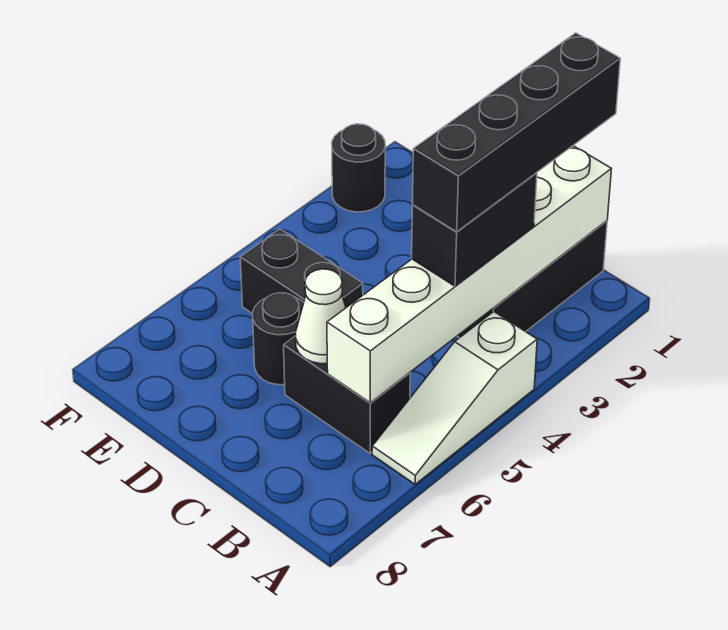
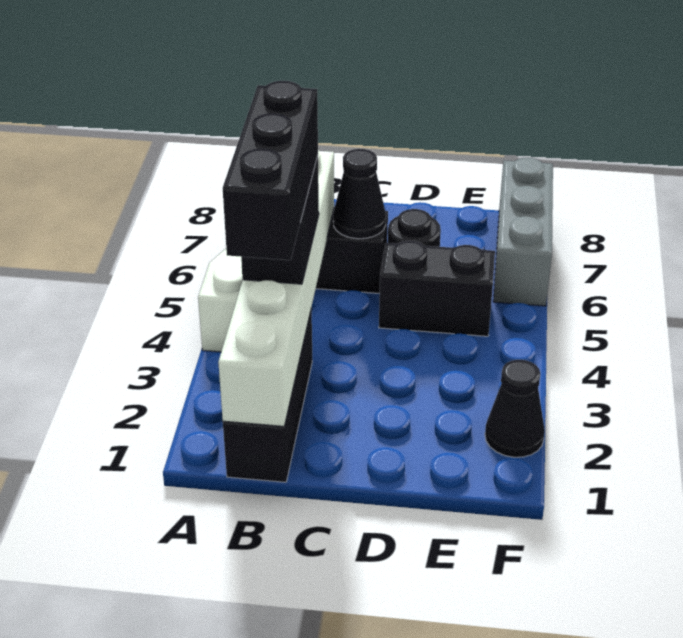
black 1x4 brick [412,33,620,232] -> black 1x3 brick [223,81,318,260]
white 1x1 cone [296,269,346,364] -> black 1x1 cone [333,149,386,239]
black 1x1 round brick [332,124,385,212] -> black 1x1 cone [485,360,545,457]
none -> grey 1x3 brick [493,157,553,306]

